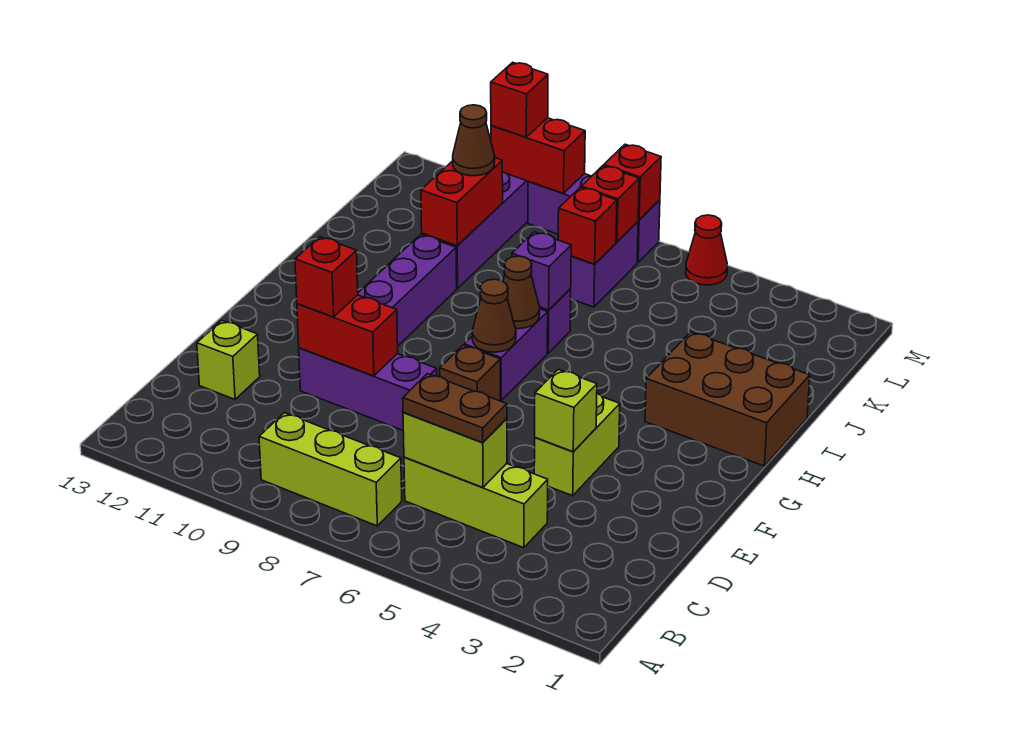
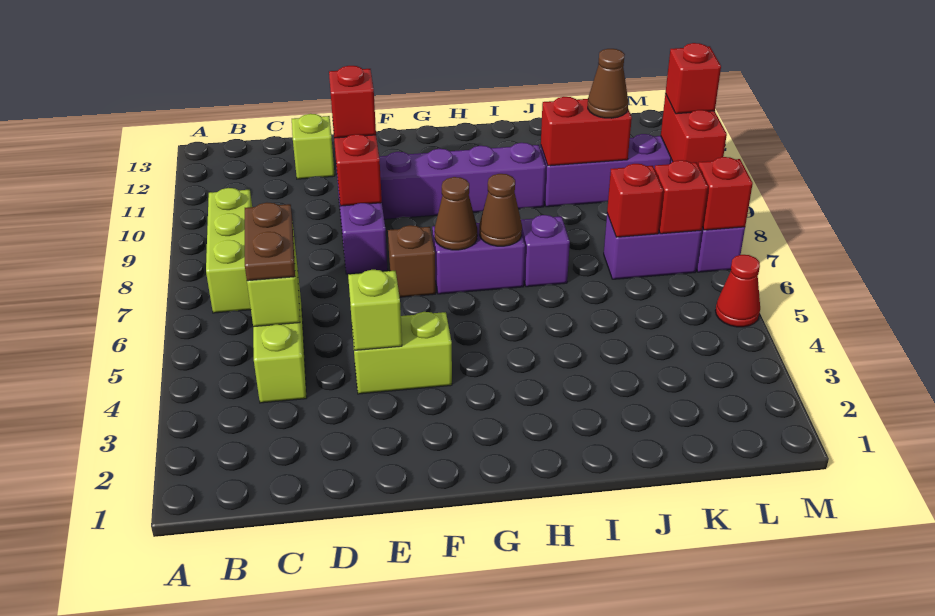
brown 2x3 brick [645,332,810,466] -> none
purple 1x1 brick [512,232,571,310] -> none

